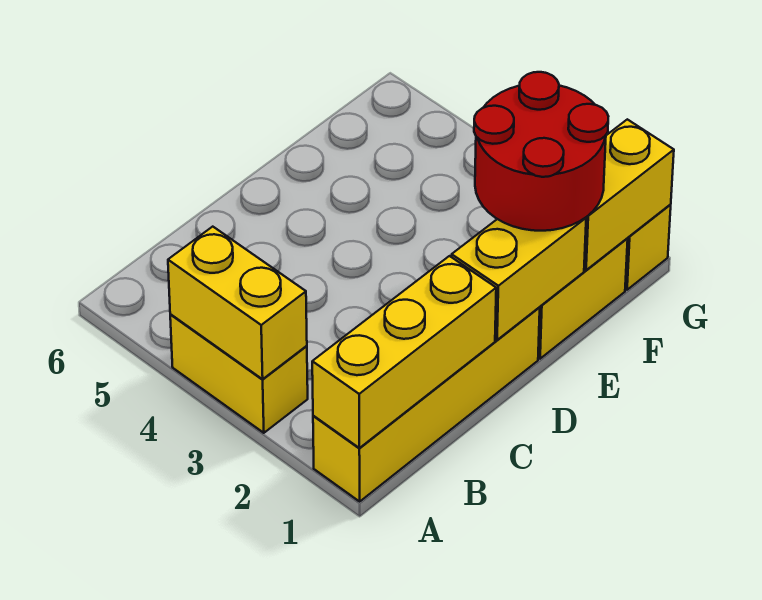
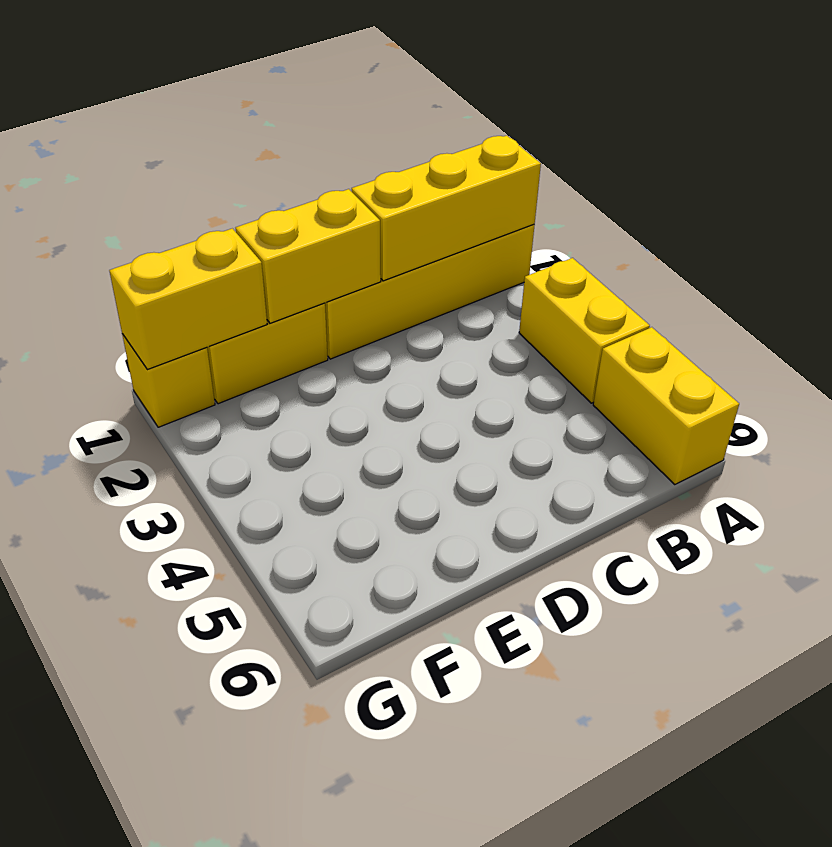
yellow 1x2 brick [168,227,307,379] -> yellow 1x2 brick moved to [593,327,739,485]
red 2x2 round brick [474,72,608,231] -> none

